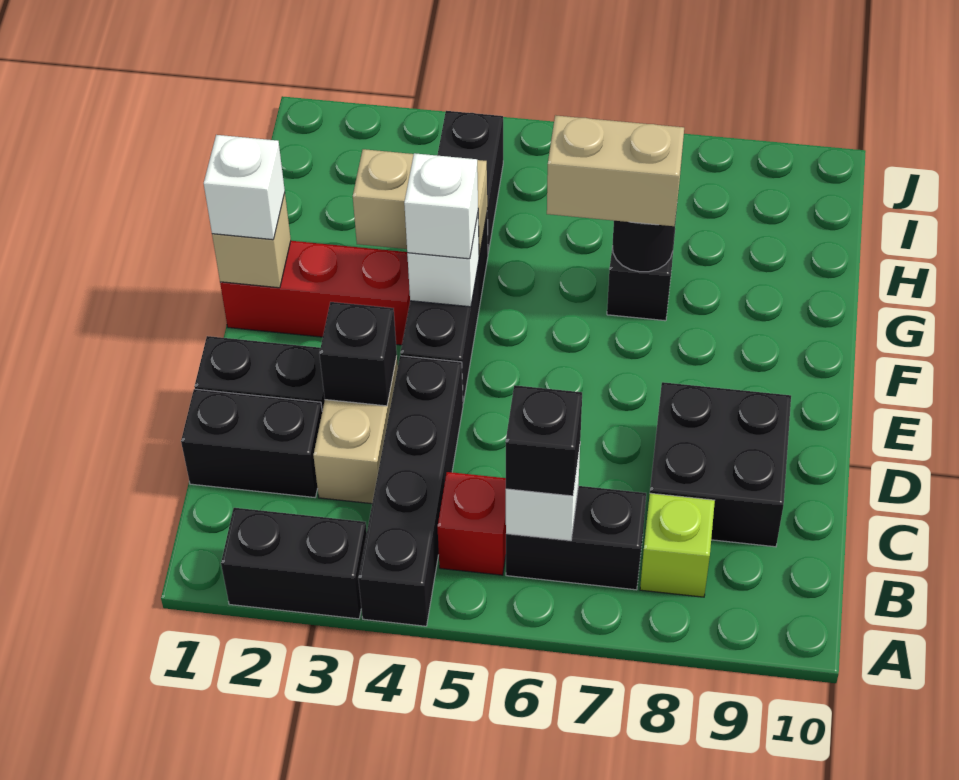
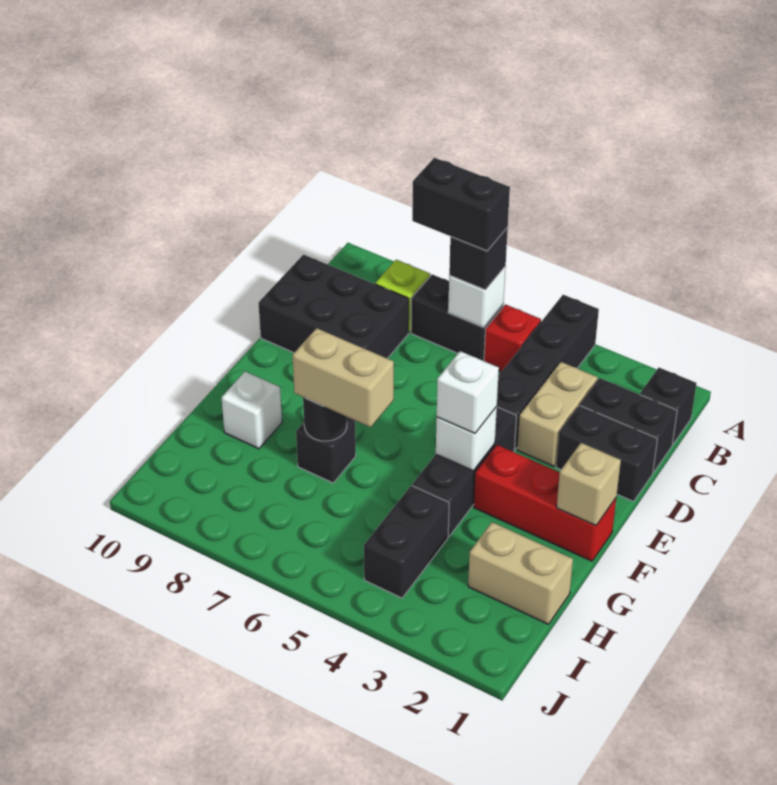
black 1x2 brick [221,508,367,619] -> black 1x2 brick moved to [412,158,510,251]
black 2x2 brick [650,382,791,547] -> black 2x3 brick [259,255,409,359]
black 1x1 brick [319,302,397,406] -> black 1x1 brick moved to [640,368,696,445]
white 1x1 brick [204,135,285,240] -> white 1x1 brick moved to [222,372,282,449]
tan 1x2 brick [353,149,487,256] -> tan 1x2 brick moved to [468,522,573,624]

